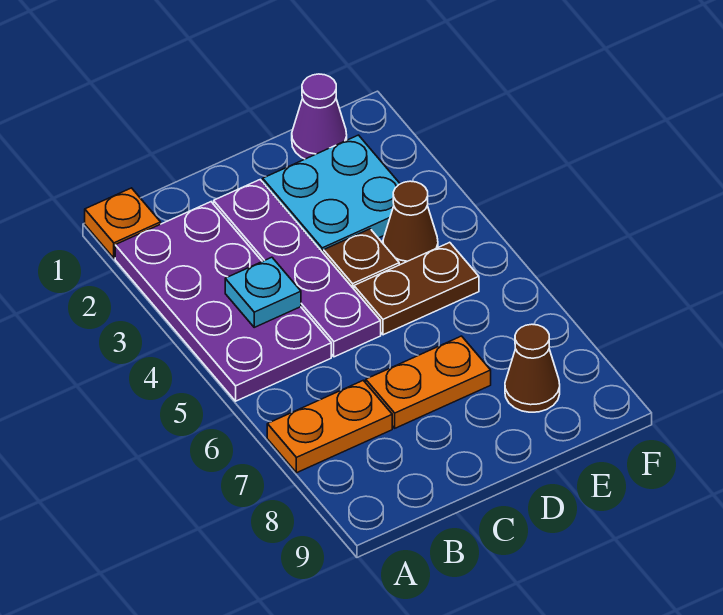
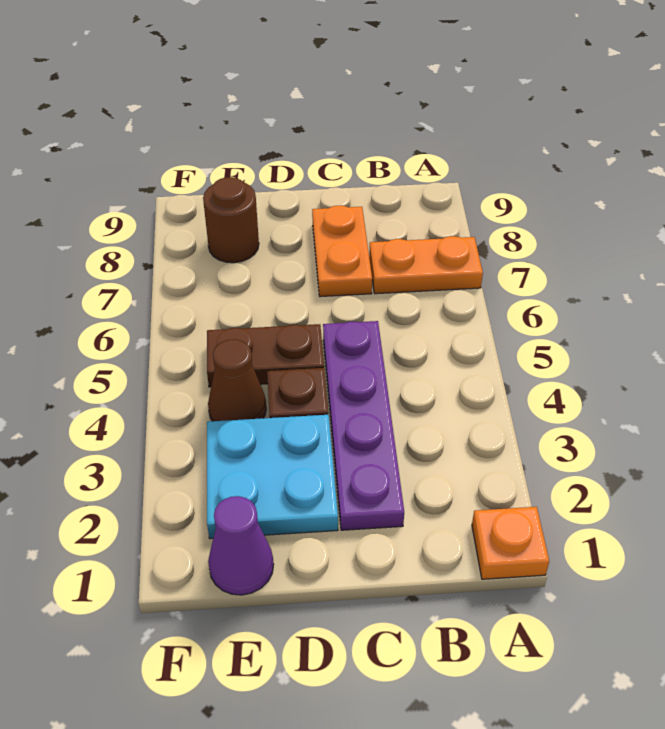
purple 2x4 plate [115,202,331,401] -> none
cyan 1x1 plate [225,257,301,327] -> none
orange 1x2 plate [366,336,491,428] -> orange 1x2 plate turned to [312,205,372,297]
brown 1x1 cone [505,324,560,412] -> brown 1x1 round brick [203,177,259,263]

